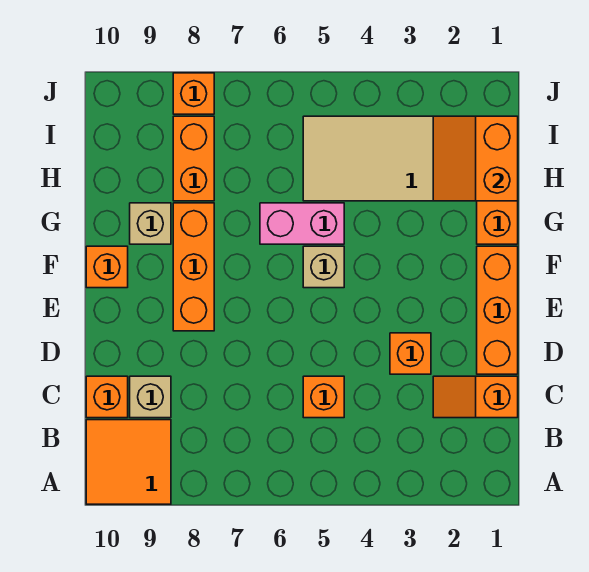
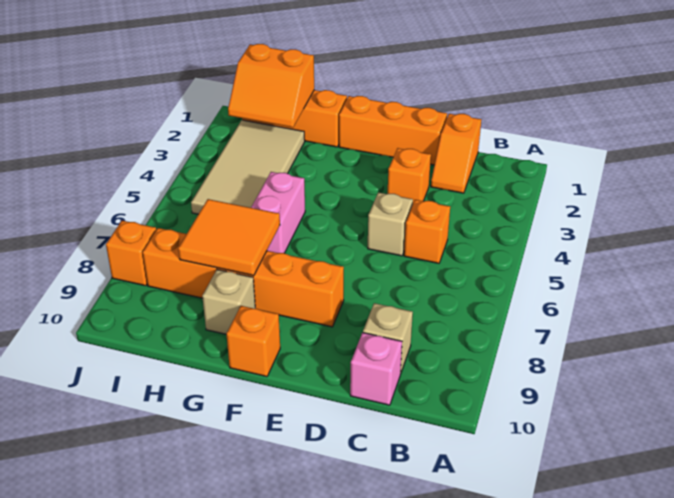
orange 2x2 tile [86,420,171,504] -> orange 2x2 tile moved to [178,199,280,276]
orange 1x1 brick [86,376,128,418] -> pink 1x1 brick [350,333,402,405]
tan 1x1 brick [303,246,344,288] -> tan 1x1 brick moved to [368,192,413,256]

